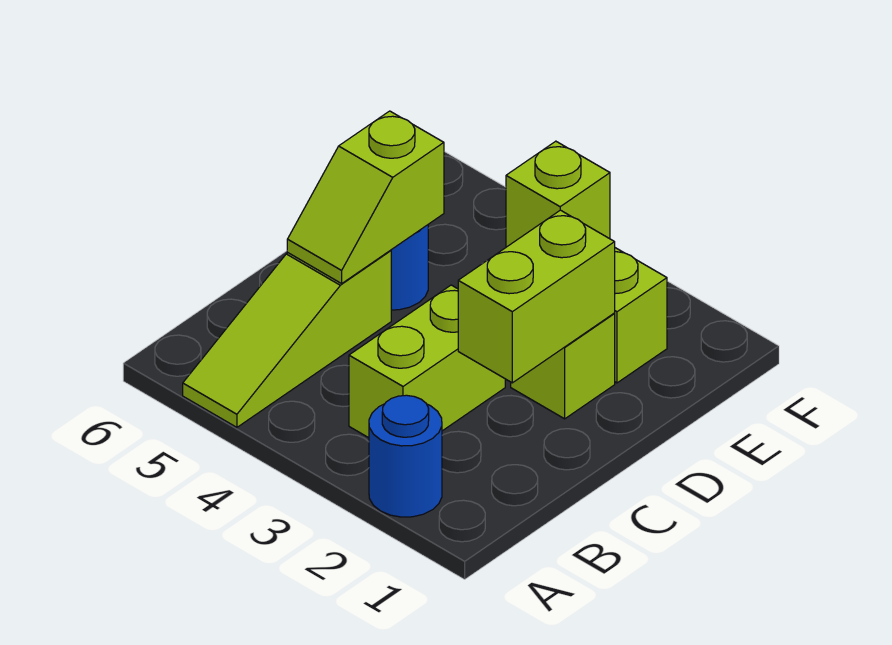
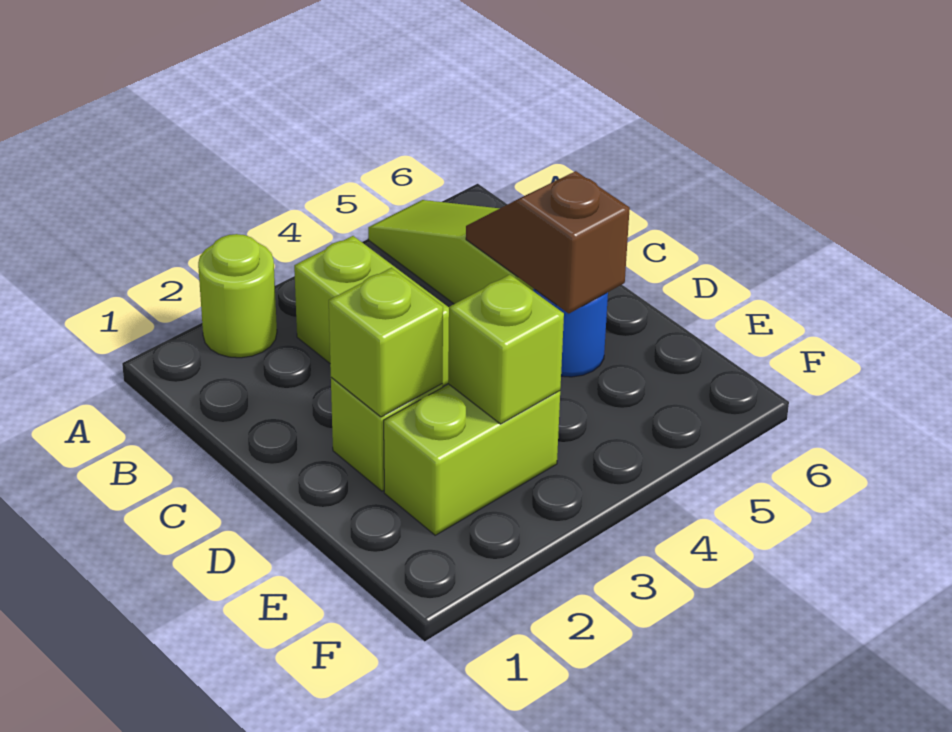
blue 1x1 round brick [369,395,442,517] -> lime 1x1 round brick [198,234,277,358]
lime 1x2 brick [458,210,615,383] -> lime 1x1 brick [329,268,443,417]
lime 1x2 slope [287,111,444,284] -> brown 1x2 slope [466,171,630,313]

